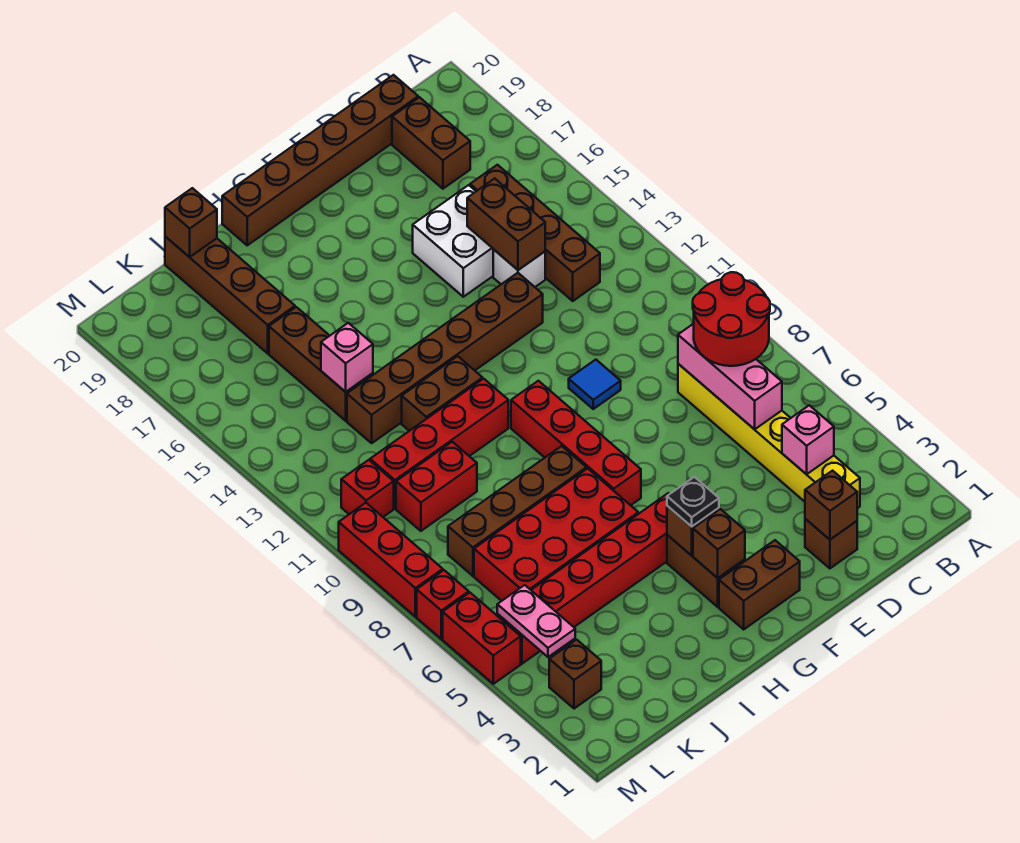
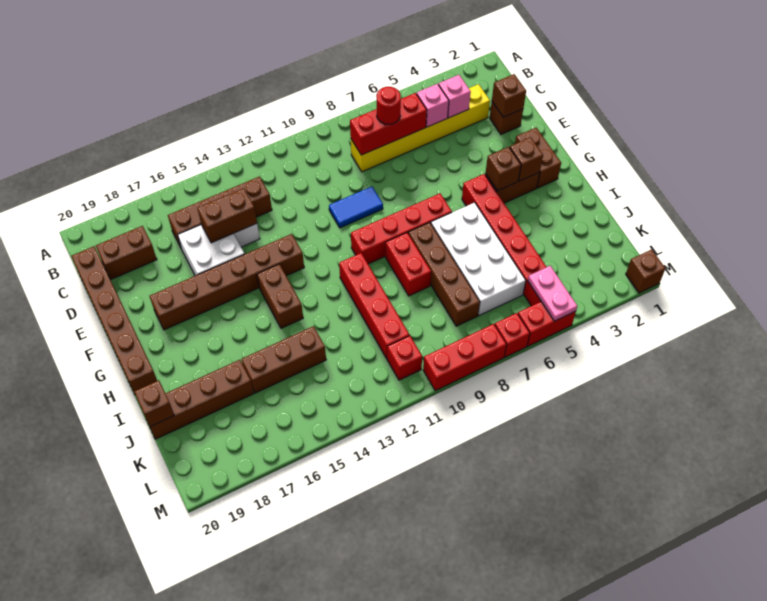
red 2x2 round brick [693,272,770,366] -> red 1x1 round brick [376,87,401,124]
pink 1x3 brick [678,324,782,429] -> red 1x3 brick [350,93,427,155]
blue 1x1 tile [569,360,621,409] -> blue 1x2 tile [329,187,383,228]
brown 1x6 brick [347,273,543,443] -> brown 1x6 brick turned to [149,234,304,330]
black 1x1 plate [667,477,719,527] -> none
red 2x4 brick [474,468,638,601] -> white 2x4 brick [431,202,526,316]
brown 1x2 brick [402,356,482,431] -> brown 1x2 brick moved to [257,264,303,328]
red 1x2 brick [396,442,477,531] -> red 1x2 brick moved to [386,233,431,296]
pink 1x1 brick [321,323,373,392] -> pink 1x1 brick moved to [417,84,449,127]
brown 1x1 brick [549,640,601,709] -> brown 1x1 brick moved to [626,249,665,293]
pink 1x2 plate [497,585,575,657] -> pink 1x2 plate turned to [528,266,577,321]

